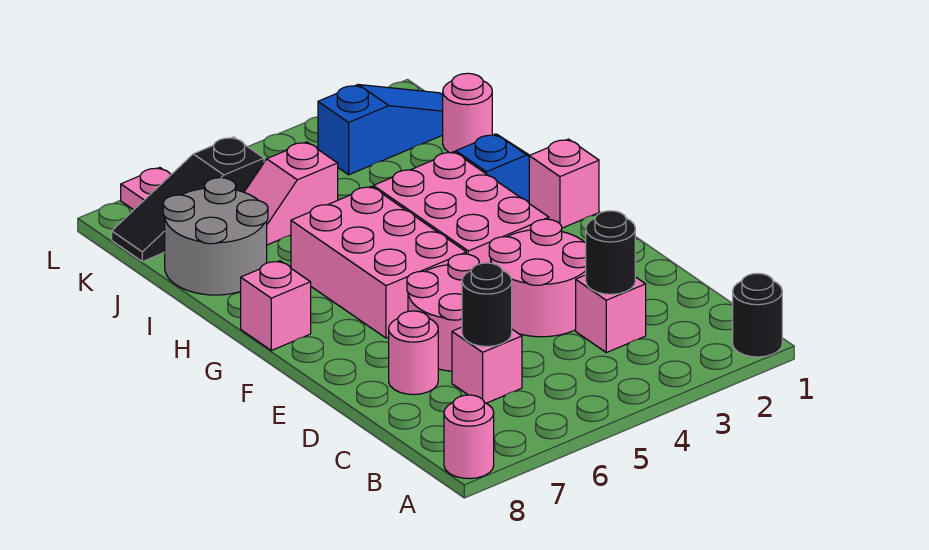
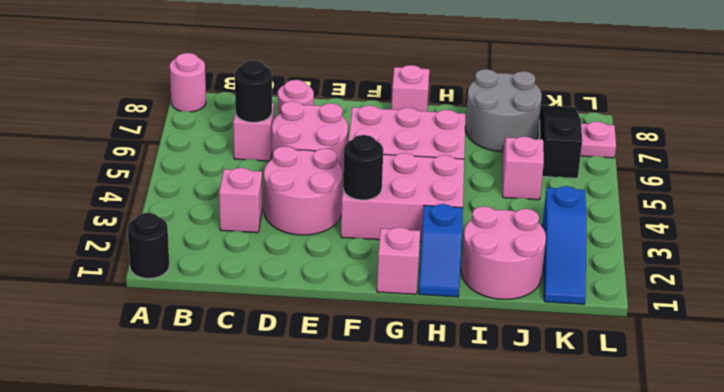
black 1x1 round brick [586,211,635,294] -> black 1x1 round brick moved to [343,135,383,200]
pink 1x1 round brick [443,73,492,153] -> pink 2x2 round brick [461,206,546,299]

